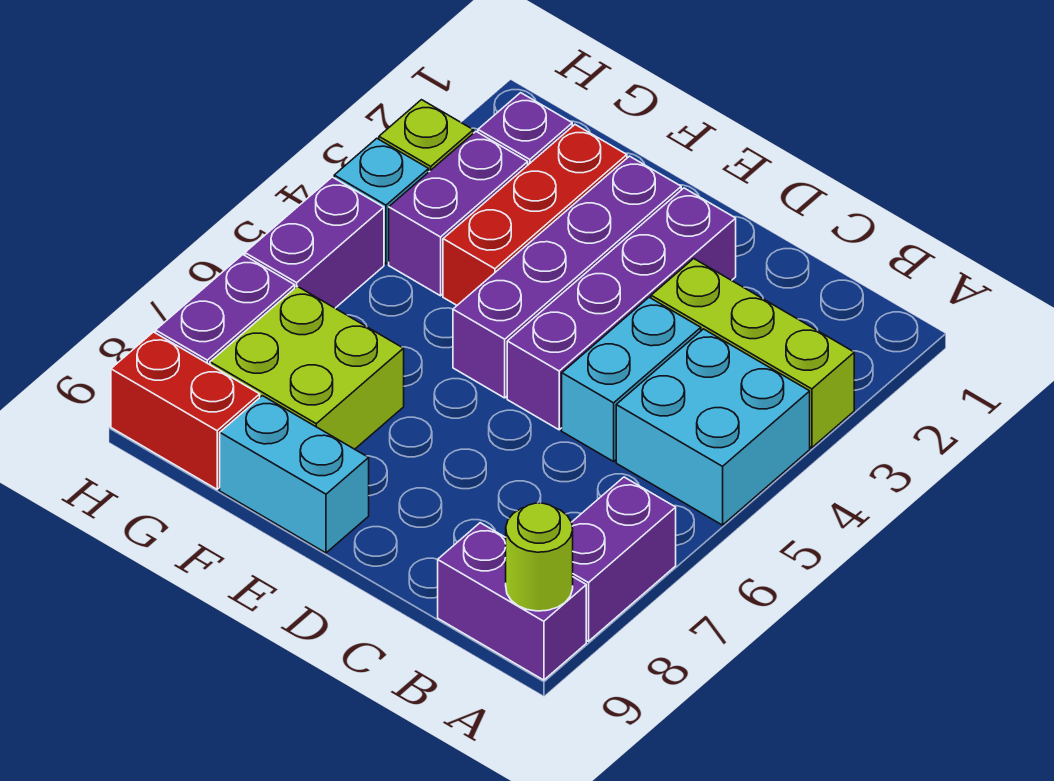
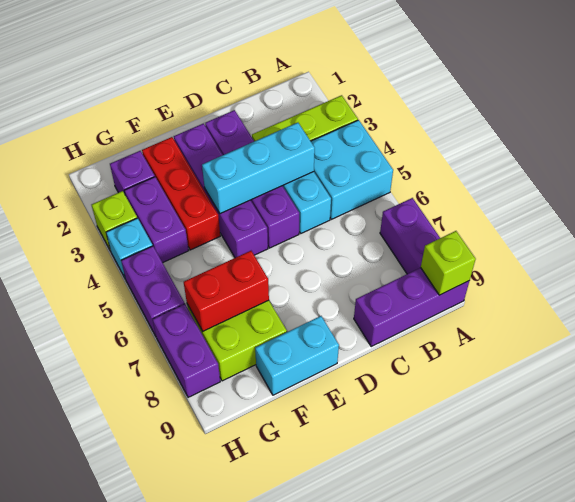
purple 1x2 brick [438,523,586,680] -> purple 1x3 brick [354,268,469,346]
lime 1x1 round brick [506,503,573,611] -> lime 1x1 brick [421,231,476,295]
none -> cyan 1x3 brick [202,123,315,214]
red 1x2 brick [111,332,260,489] -> red 1x2 brick moved to [184,251,269,331]

